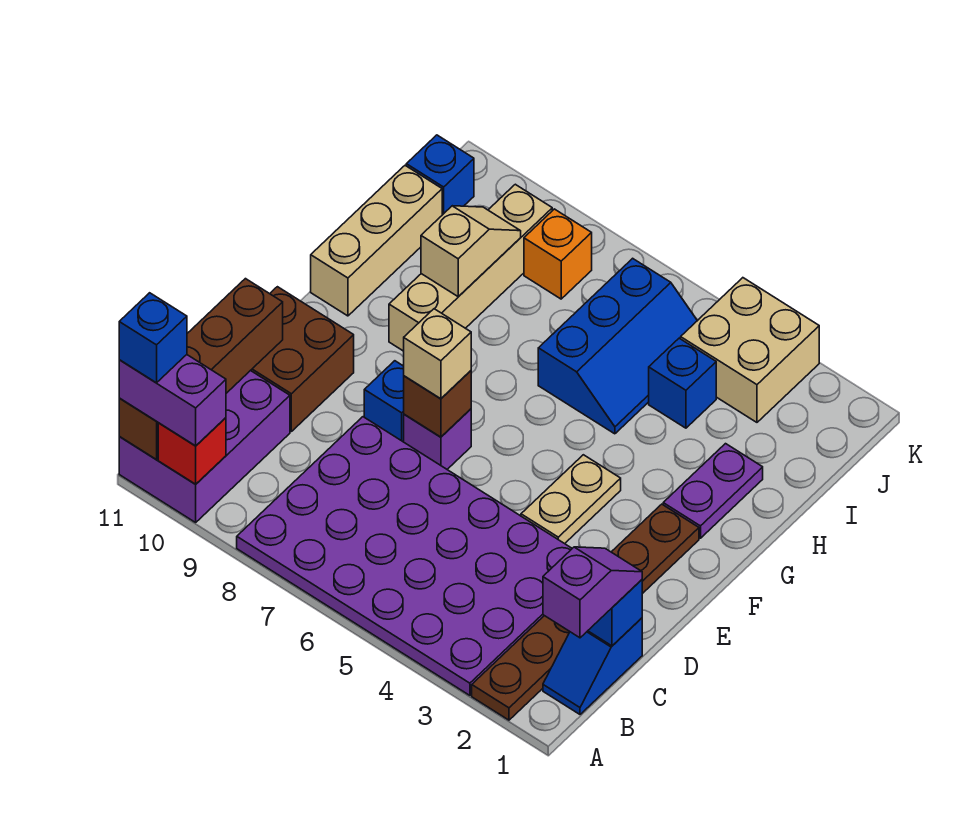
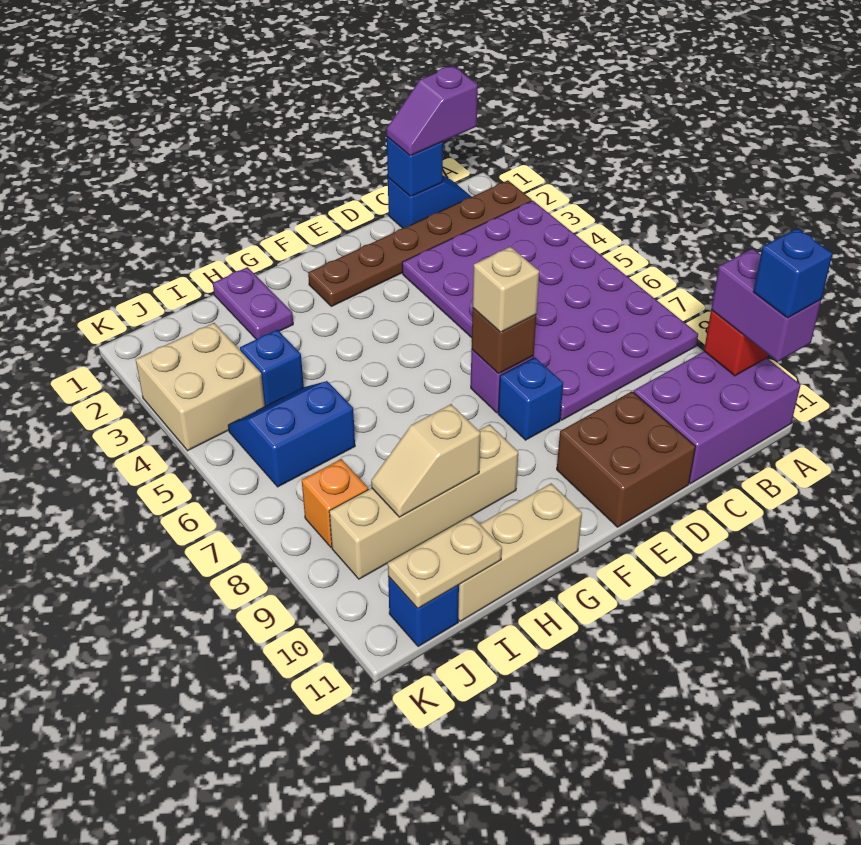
brown 1x4 brick [119,279,283,460] -> none
tan 1x2 plate [521,455,621,544] -> tan 1x2 plate moved to [388,516,502,608]
purple 1x2 plate [663,444,763,538] -> purple 1x2 plate turned to [213,267,293,339]
blue 2x3 slope [538,258,697,434] -> blue 2x2 slope [228,381,355,487]

